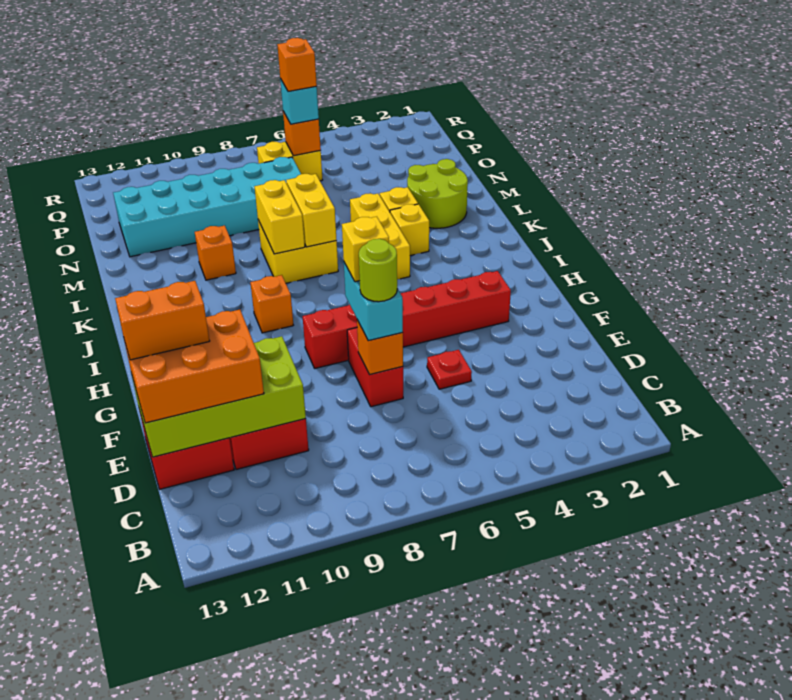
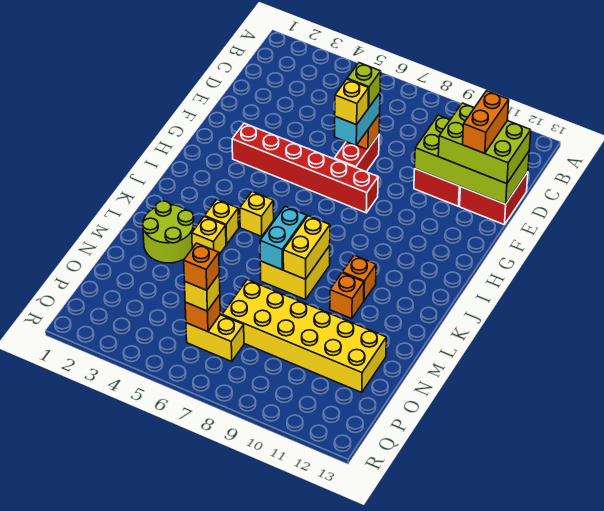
orange 2x3 brick [125,310,264,423] -> lime 2x3 brick [438,103,531,184]
red 1x1 plate [427,350,472,389] -> none
lime 1x1 round brick [359,239,397,302] -> lime 1x1 brick [347,63,381,107]
orange 1x2 brick [115,281,210,360] -> orange 1x2 brick turned to [463,91,509,153]
orange 1x1 brick [250,275,293,333] -> orange 1x1 brick moved to [342,255,376,300]
yellow 1x3 brick [350,193,410,279] -> yellow 1x1 brick [240,192,274,236]
yellow 1x2 brick [286,174,336,247] -> cyan 1x2 brick [260,207,307,270]
cyan 2x6 brick [113,157,301,257] -> yellow 2x6 brick [222,280,386,392]
cyan 1x1 brick [280,79,319,124] -> yellow 1x1 brick [184,274,220,311]

